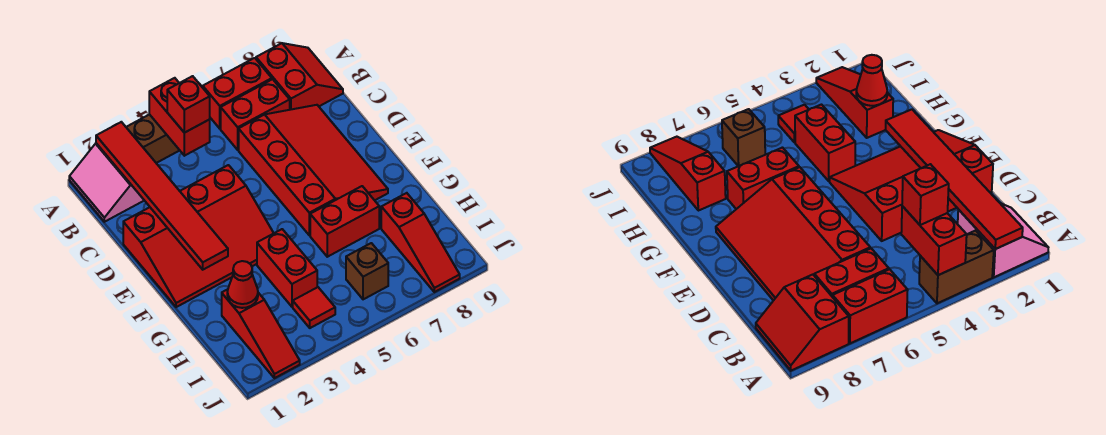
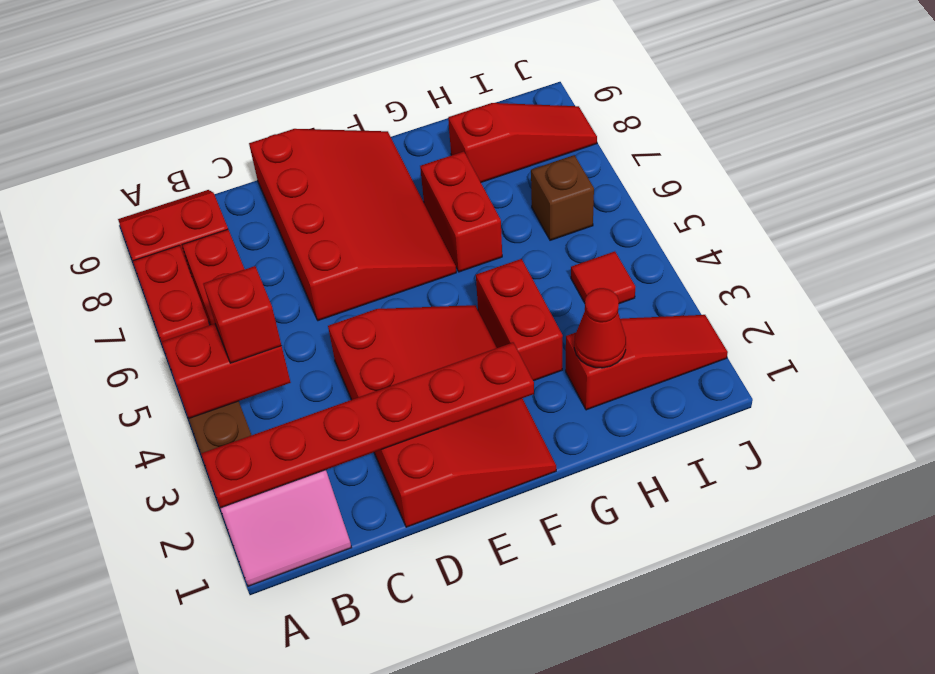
red 1x6 tile [96,122,228,270] -> red 1x6 plate [201,343,534,508]
red 3x4 slope [239,105,388,235] -> red 3x4 slope turned to [249,129,456,321]
red 1x2 brick [257,229,317,307] -> red 1x2 brick turned to [476,259,563,381]

